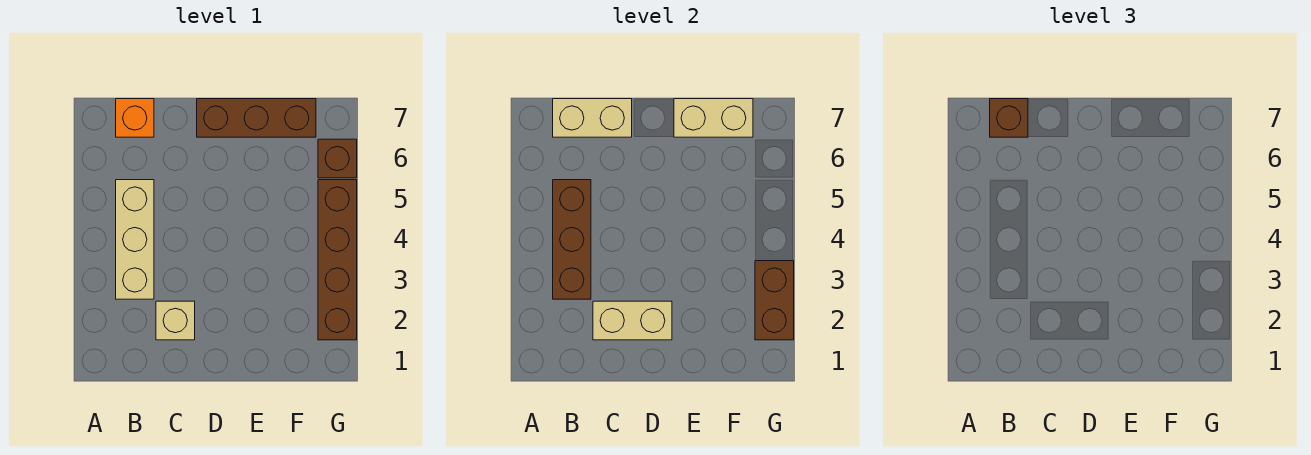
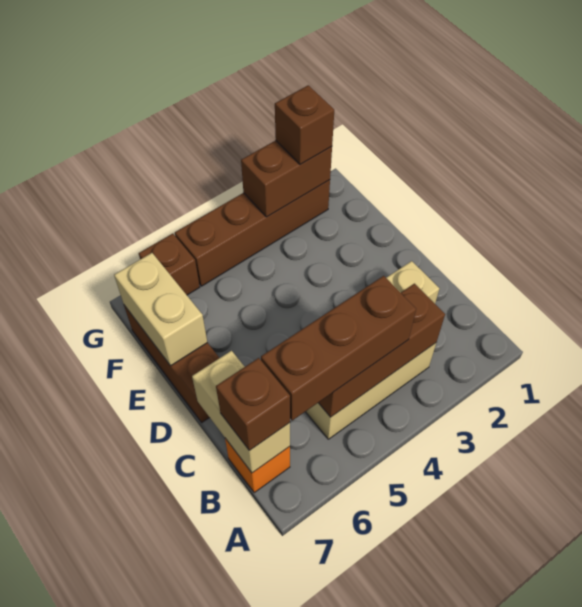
none -> brown 1x3 brick [261,276,416,421]
tan 1x2 brick [593,301,672,340] -> none
none -> brown 1x1 brick [275,85,334,165]

